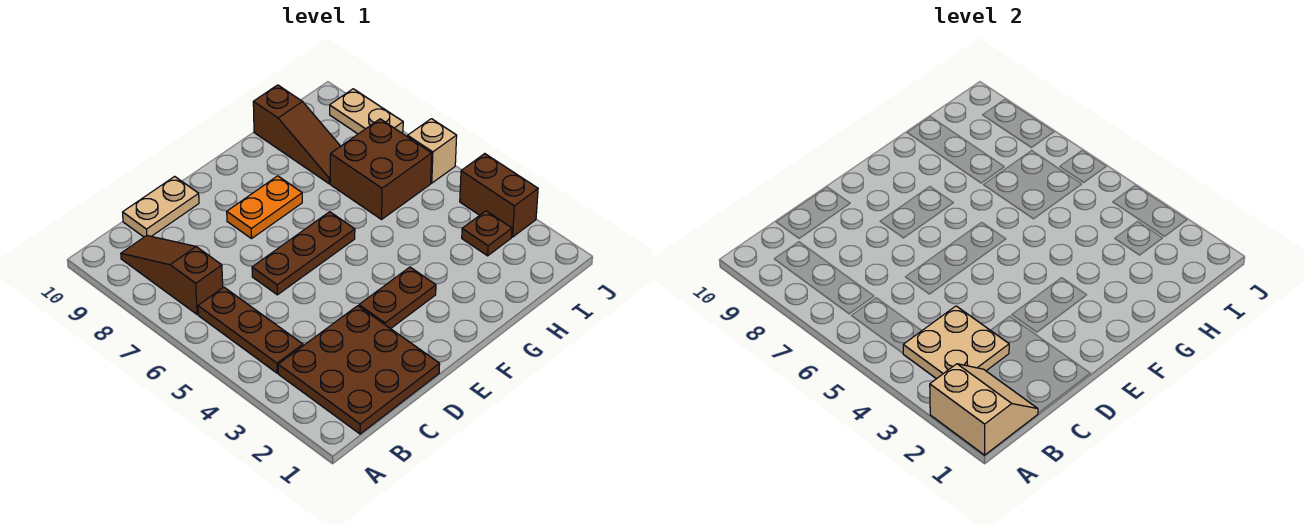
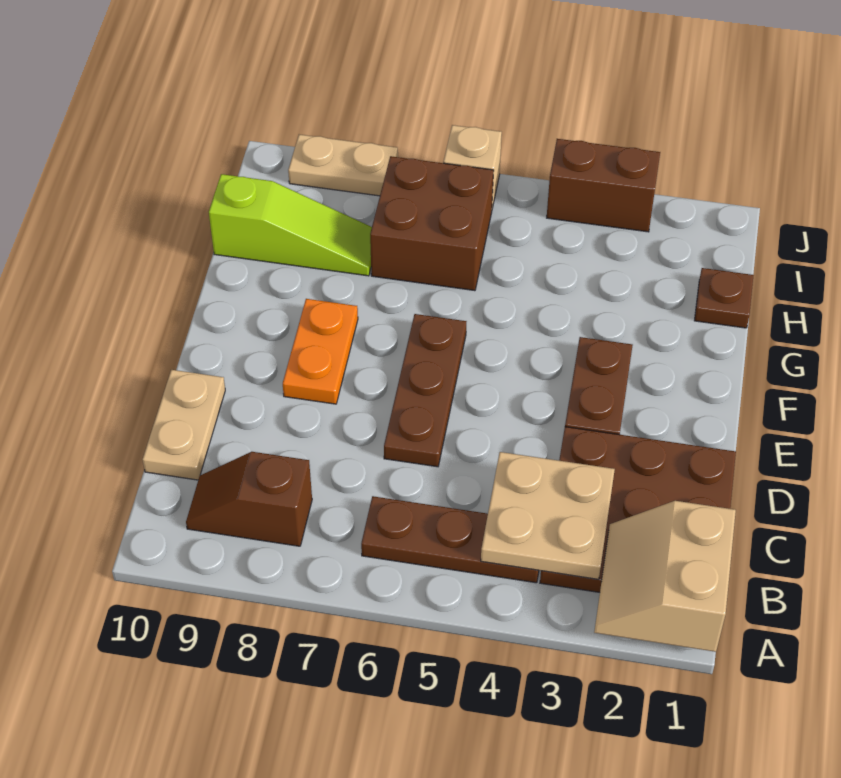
tan 2x2 slope [930,364,1038,455] -> tan 2x2 slope turned to [594,501,736,652]
brown 1x3 slope [121,236,223,314] -> brown 1x2 slope [186,452,312,546]
brown 1x3 slope [253,85,340,184] -> lime 1x3 slope [209,174,372,276]
brown 1x1 plate [462,211,512,256] -> brown 1x1 plate moved to [694,268,754,328]

